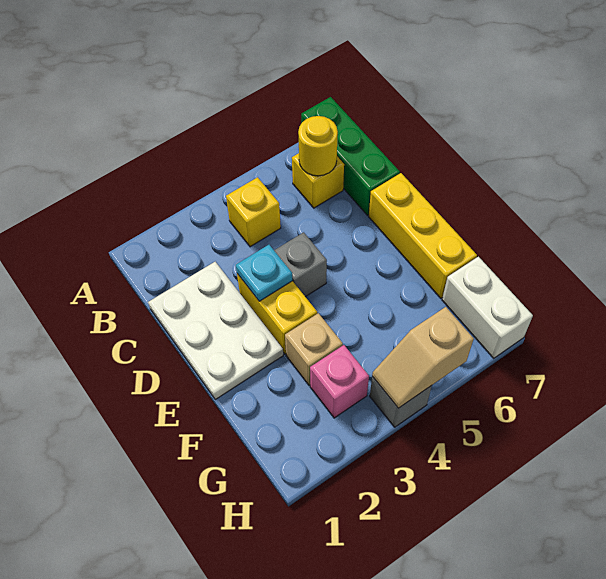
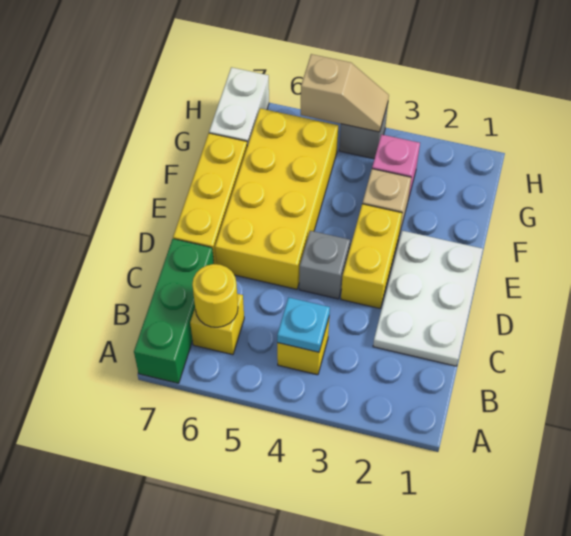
cyan 1x1 plate [236,245,293,301] -> cyan 1x1 plate moved to [277,297,330,352]
none -> yellow 2x4 brick [215,108,338,289]

